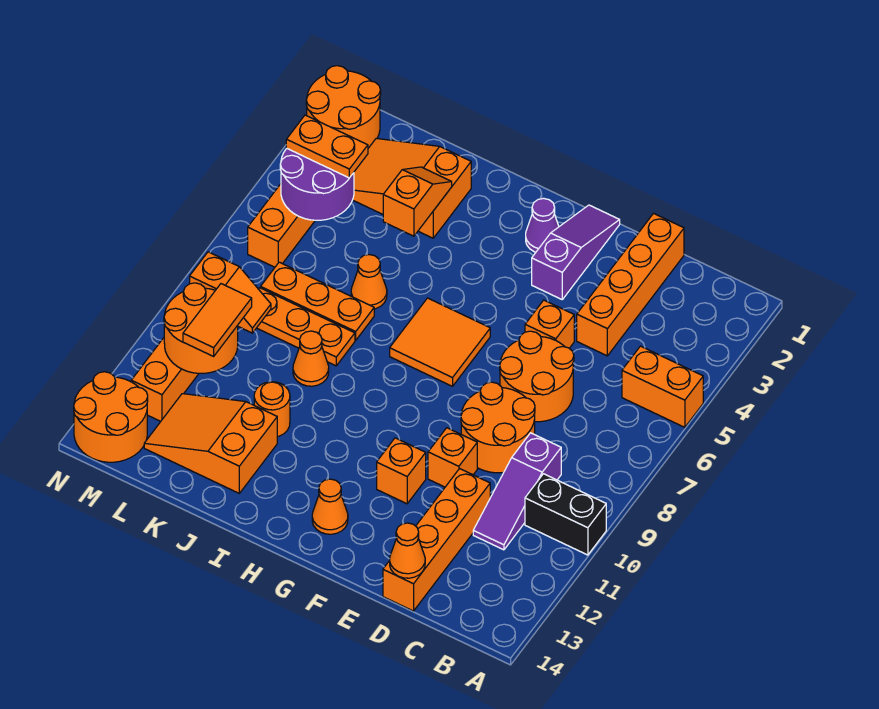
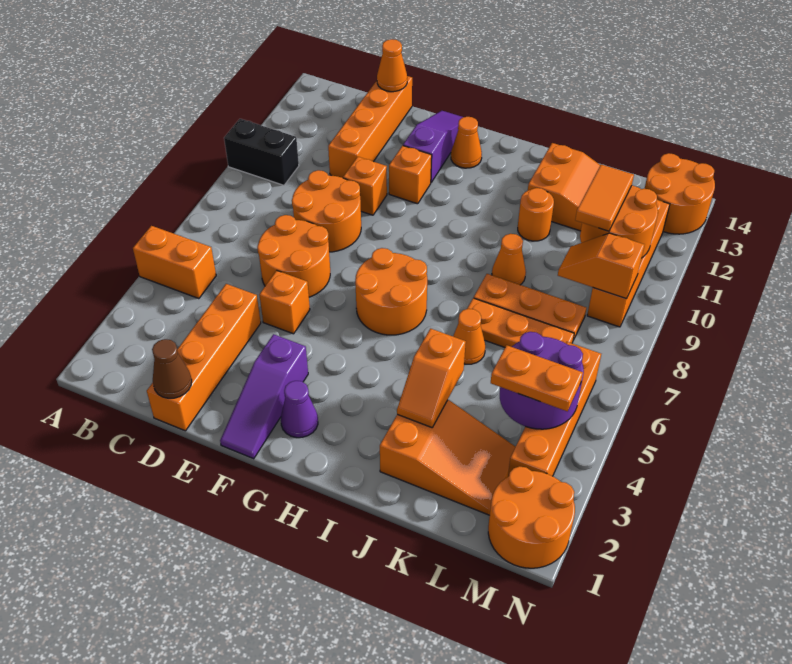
purple 1x3 slope [473,433,561,550] -> purple 1x3 slope moved to [403,111,463,182]
none -> brown 1x1 cone [152,339,192,398]
orange 2x2 tile [390,298,490,386] -> orange 2x2 round brick [355,248,427,335]

